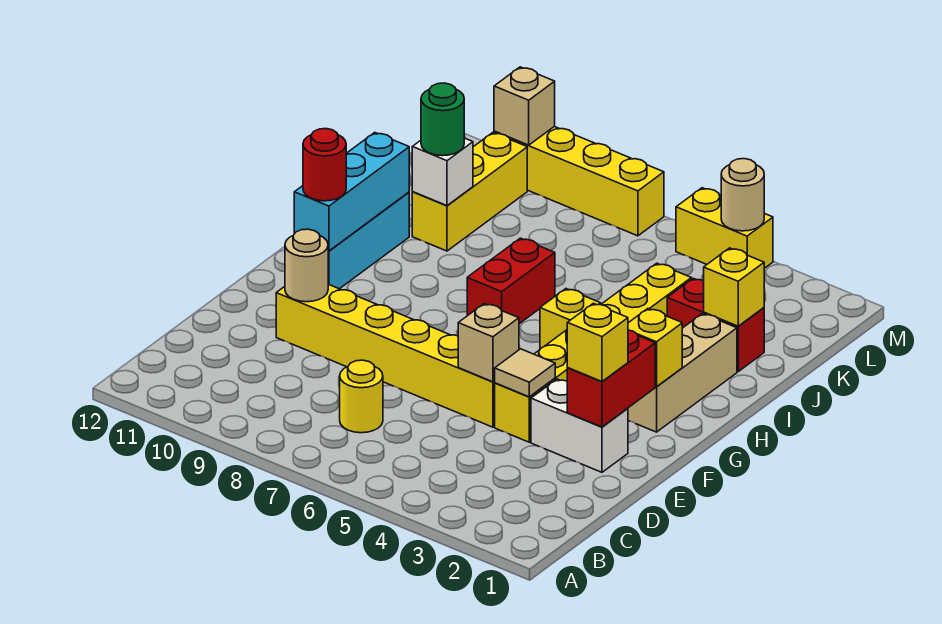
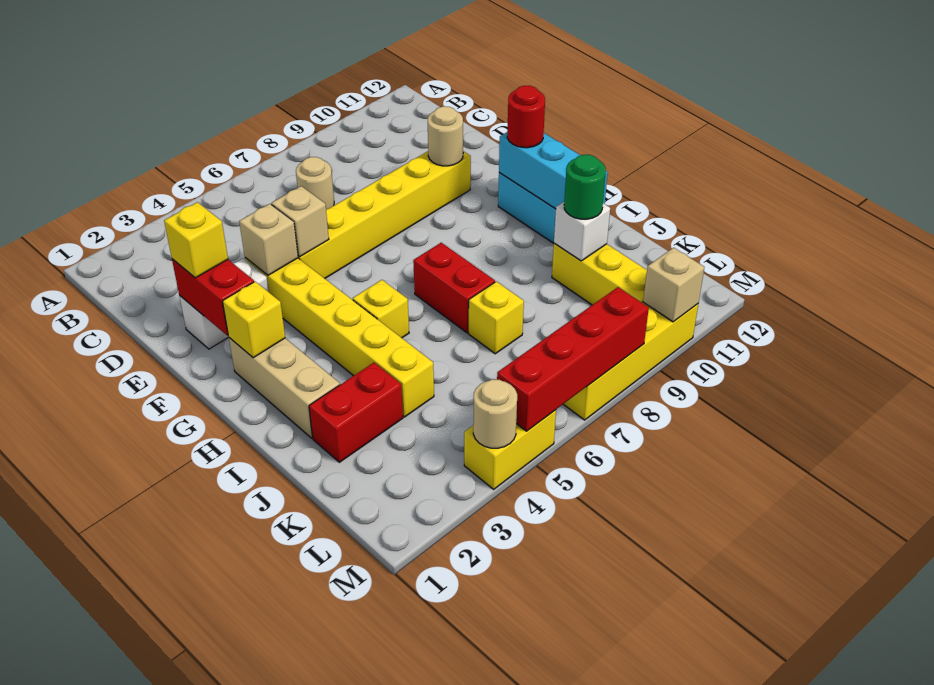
yellow 1x1 round brick [340,360,383,433] -> tan 1x1 round brick [296,157,334,209]
tan 1x1 tile [495,349,555,397] -> tan 1x1 brick [239,204,298,275]
yellow 1x1 brick [704,248,764,326] -> yellow 1x1 brick moved to [468,281,524,354]
none -> red 1x4 brick [497,287,649,431]

